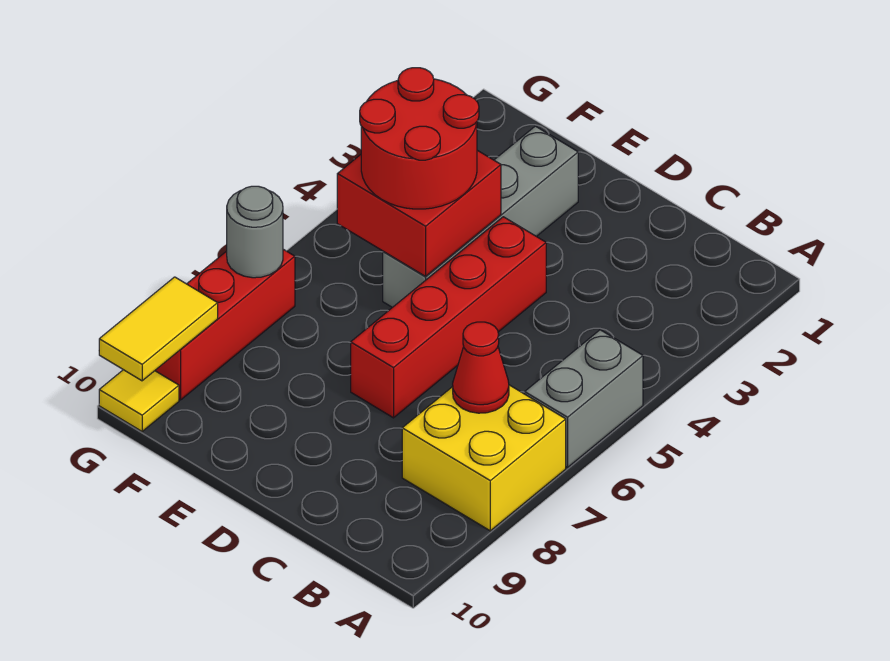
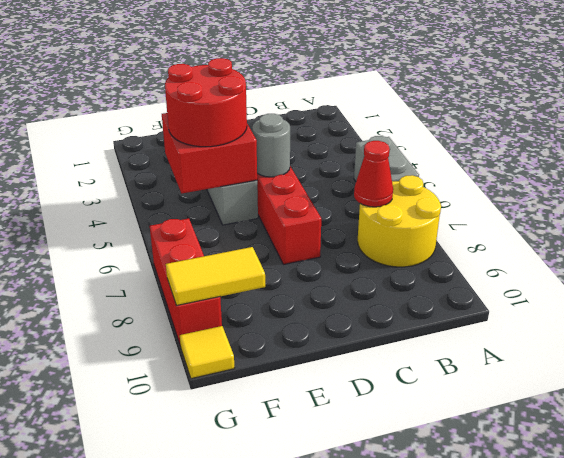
yellow 2x2 brick [402,385,566,531] -> yellow 2x2 round brick [358,175,441,267]
grey 1x1 round brick [227,186,283,278] -> grey 1x1 round brick moved to [252,114,290,177]
yellow 1x2 tile [99,277,218,381] -> yellow 1x2 tile turned to [166,247,265,306]

